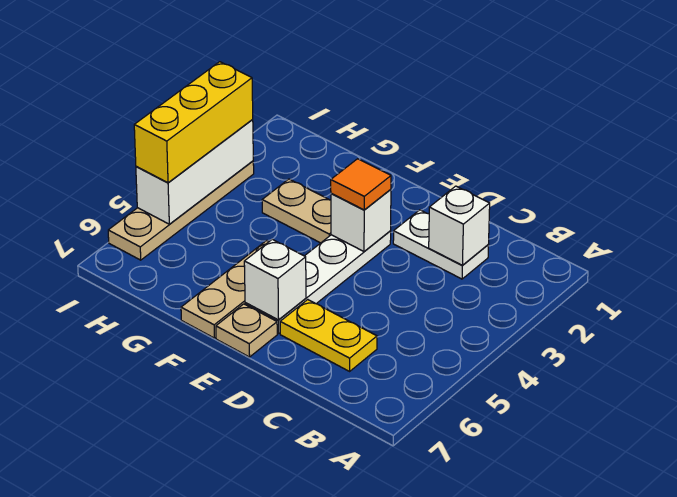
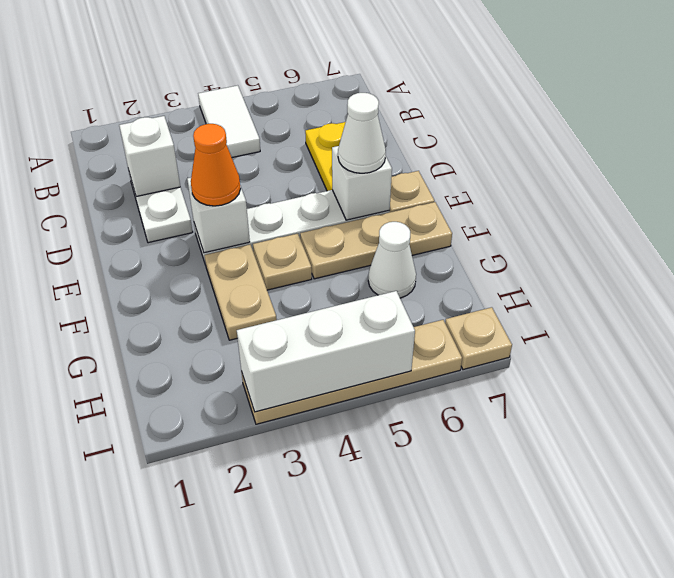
none -> white 1x2 tile [198,85,260,157]
orange 1x1 tile [331,159,391,210] -> orange 1x1 cone [191,124,241,206]
none -> white 1x1 cone [338,93,386,173]
none -> tan 1x1 plate [253,234,312,290]
none -> white 1x1 cone [368,222,416,298]
yellow 1x3 brick [134,62,253,183] -> none
none -> tan 1x1 plate [445,307,512,370]

